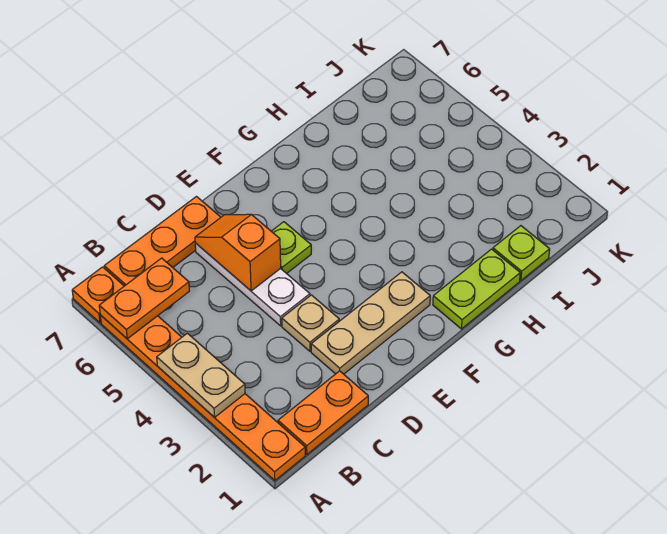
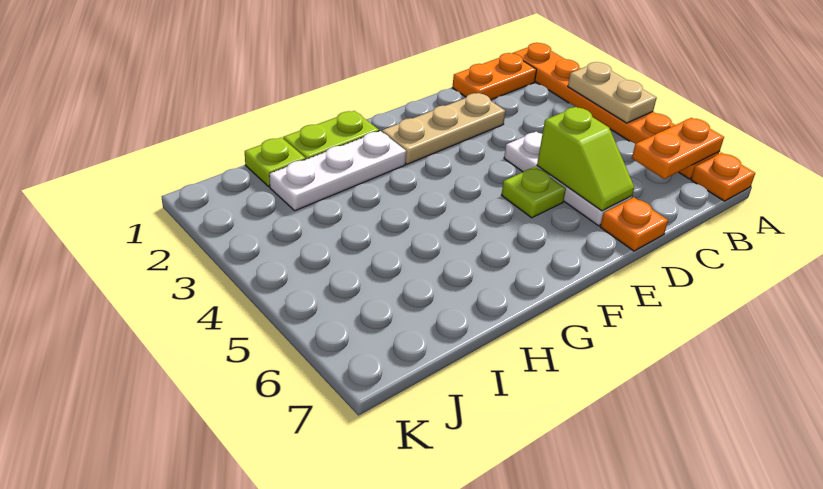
orange 1x3 plate [104,197,221,286] -> orange 1x1 plate [600,197,668,251]
tan 1x1 plate [282,295,339,351] -> none
orange 1x2 slope [195,214,281,291] -> lime 1x2 slope [537,107,634,211]
none -> white 1x3 plate [269,131,406,211]

